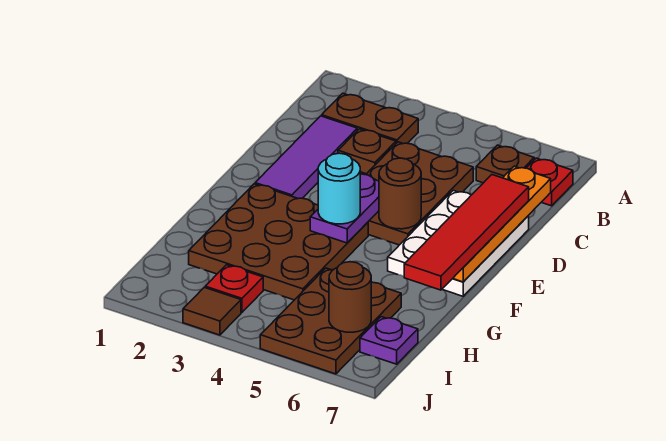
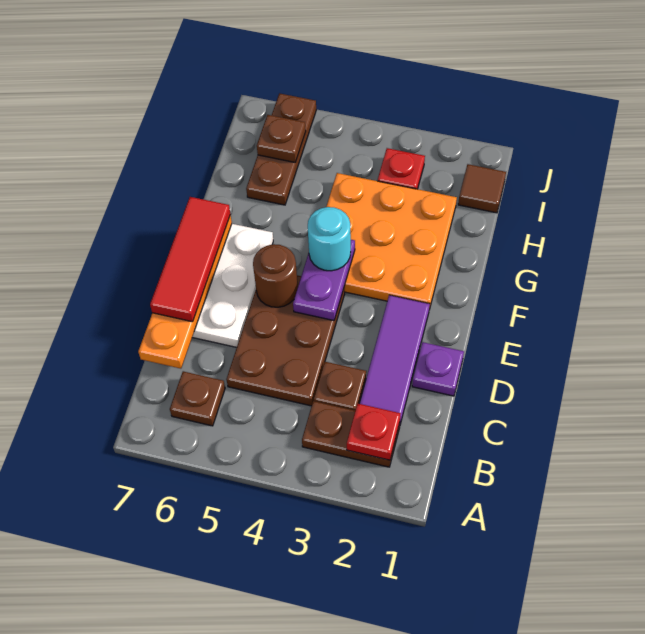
red 1x1 plate [527,158,573,206] -> red 1x1 plate moved to [347,403,401,460]
red 1x4 tile [404,175,529,290] -> red 1x3 tile [150,197,230,322]
brown 3x3 plate [189,184,368,300] -> orange 3x3 plate [326,173,457,309]
brown 2x3 plate [260,268,401,374] -> brown 1x3 plate [246,93,316,205]
brown 1x1 round brick [329,262,371,332] -> brown 1x1 plate [257,115,306,162]
purple 1x1 plate [360,317,418,364] -> purple 1x1 plate moved to [412,342,464,396]
brown 1x1 tile [183,287,241,335] -> brown 1x1 tile moved to [458,164,506,213]

